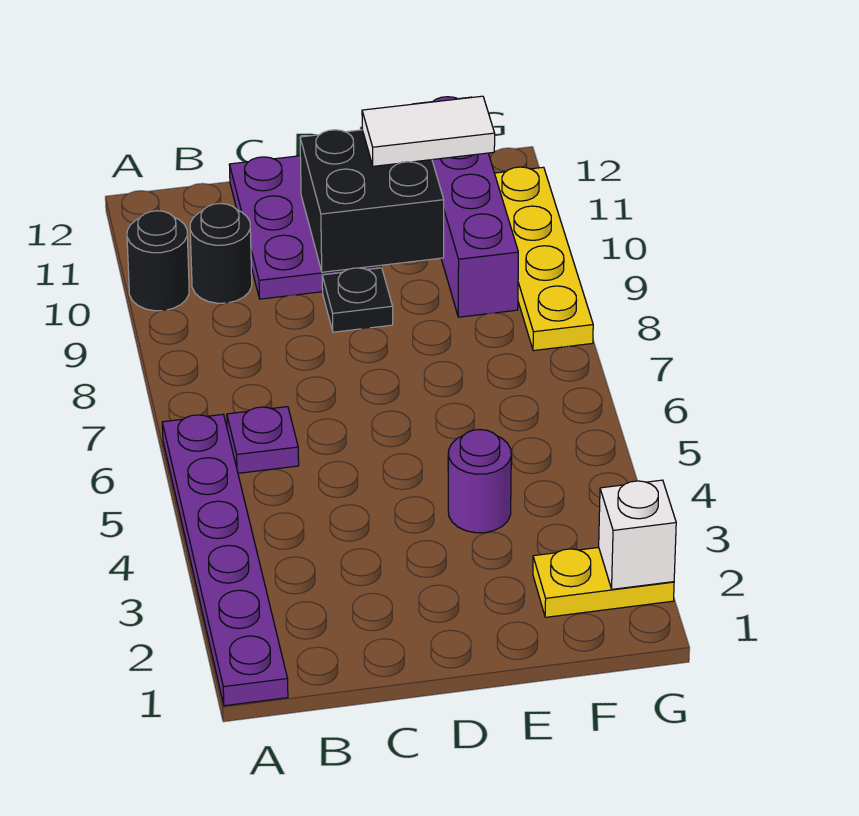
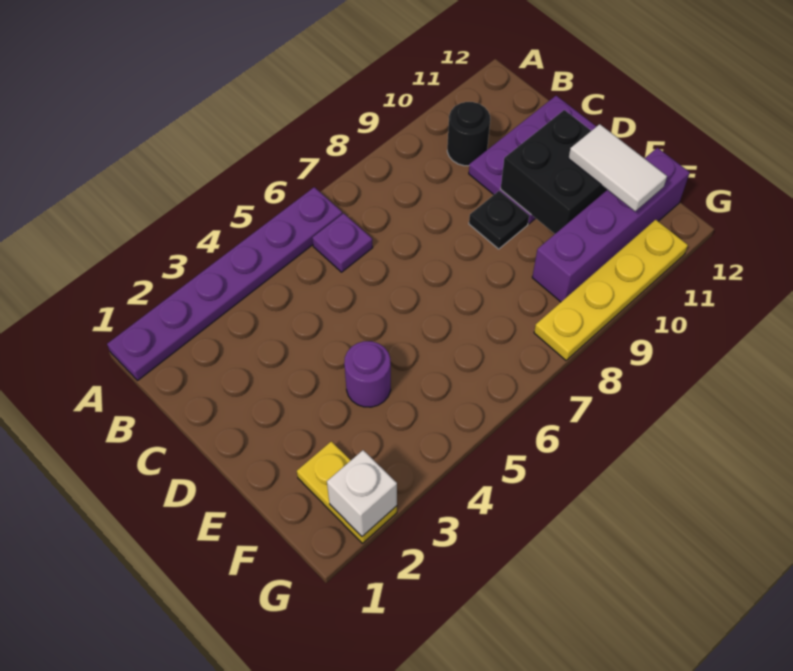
black 1x1 round brick [127,211,189,311] -> none

